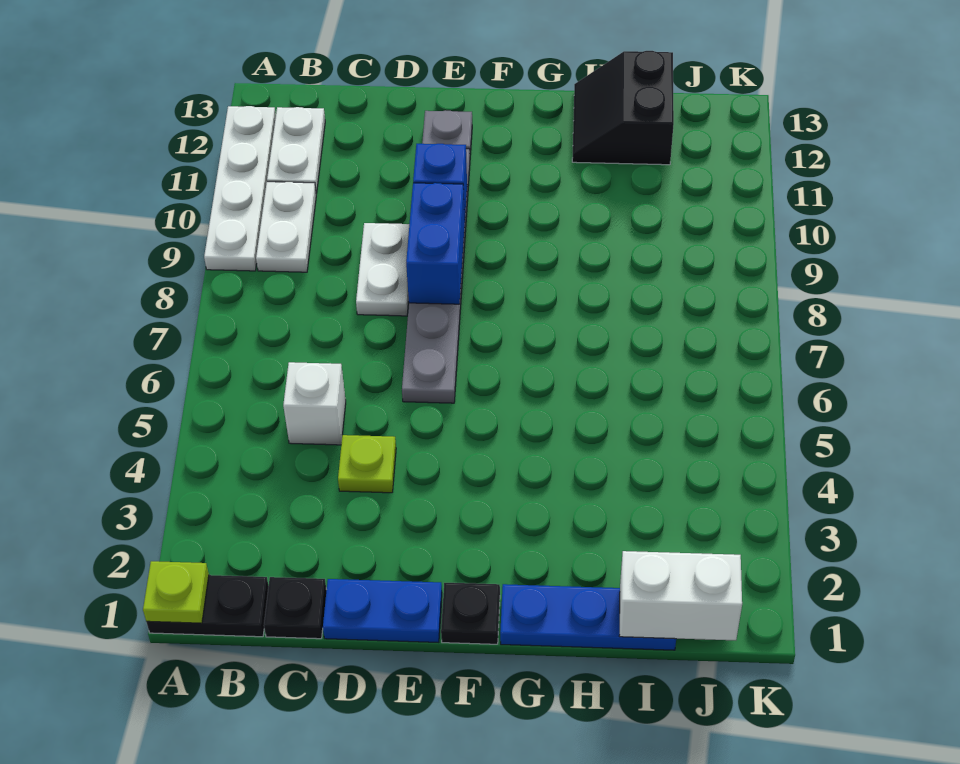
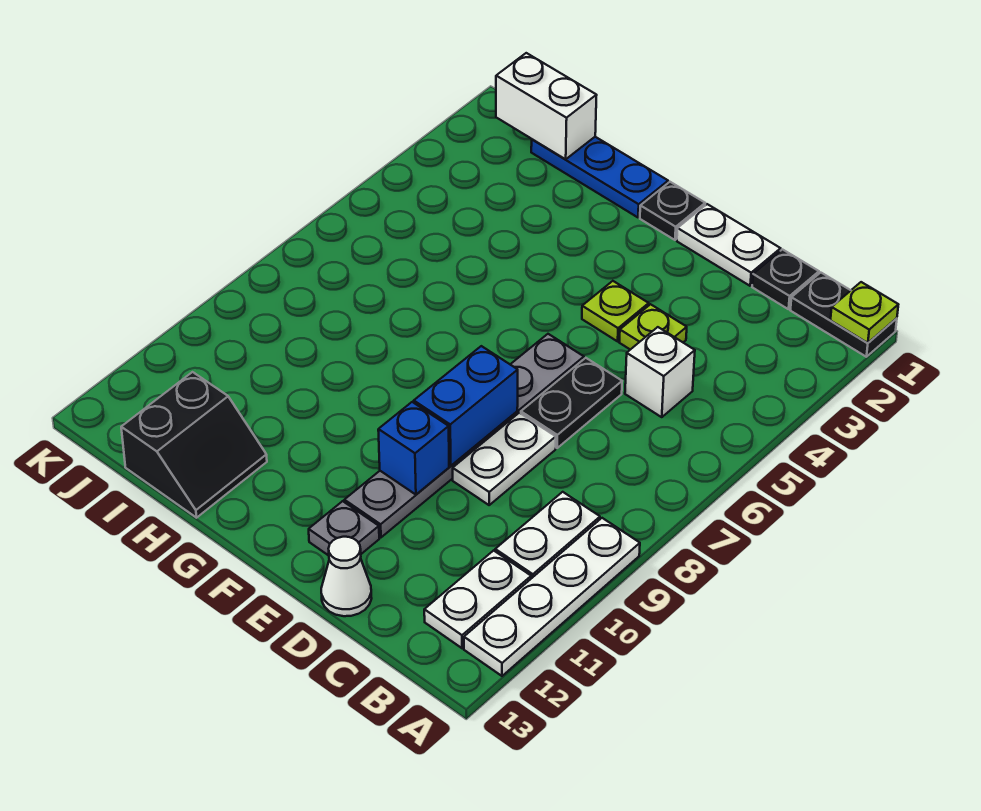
blue 1x2 plate [323,579,442,642] -> white 1x2 plate [677,204,781,286]
none -> black 1x2 plate [521,358,622,448]
none -> white 1x1 cone [321,537,372,616]
none -> lime 1x1 plate [582,281,649,341]

